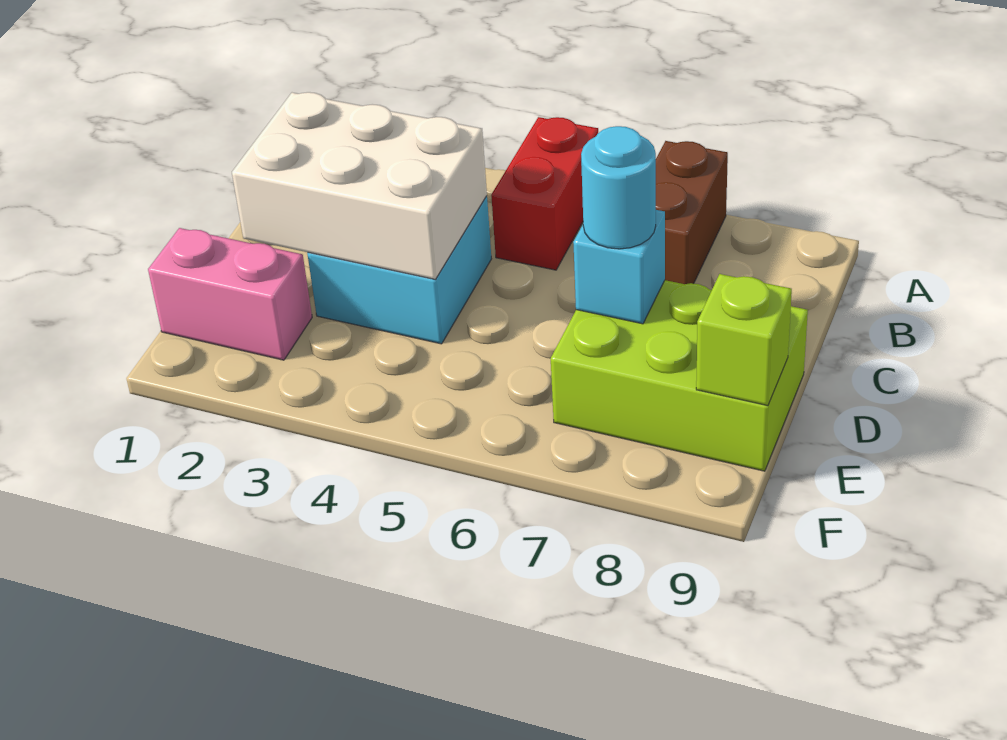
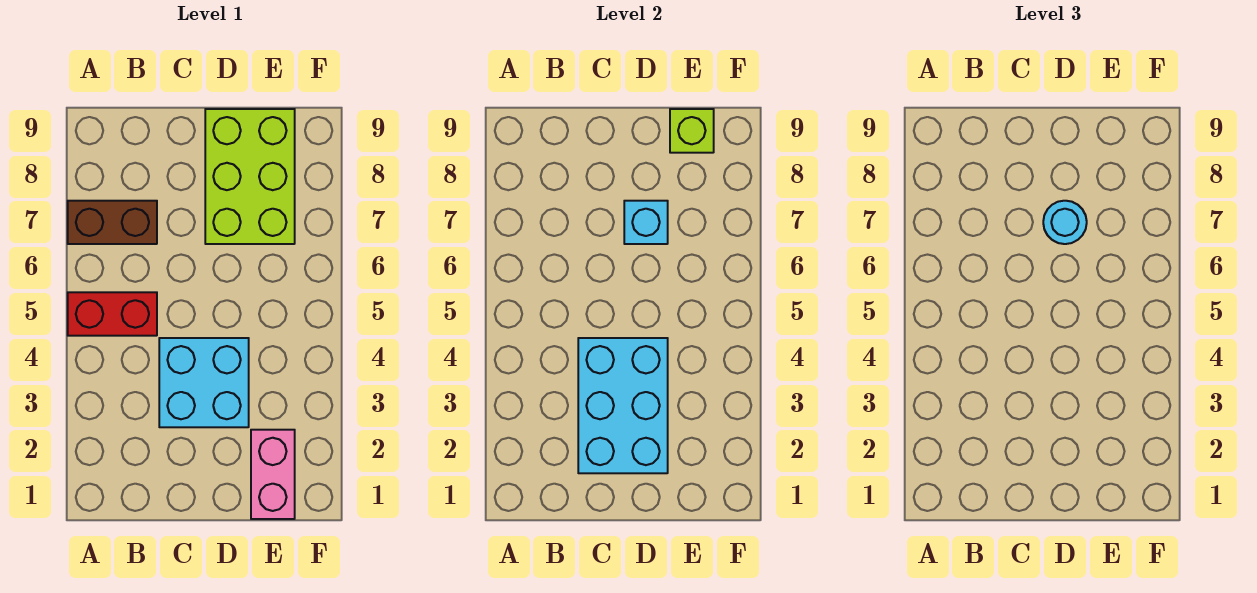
white 2x3 brick [232,92,487,280] -> cyan 2x3 brick [578,338,668,473]

